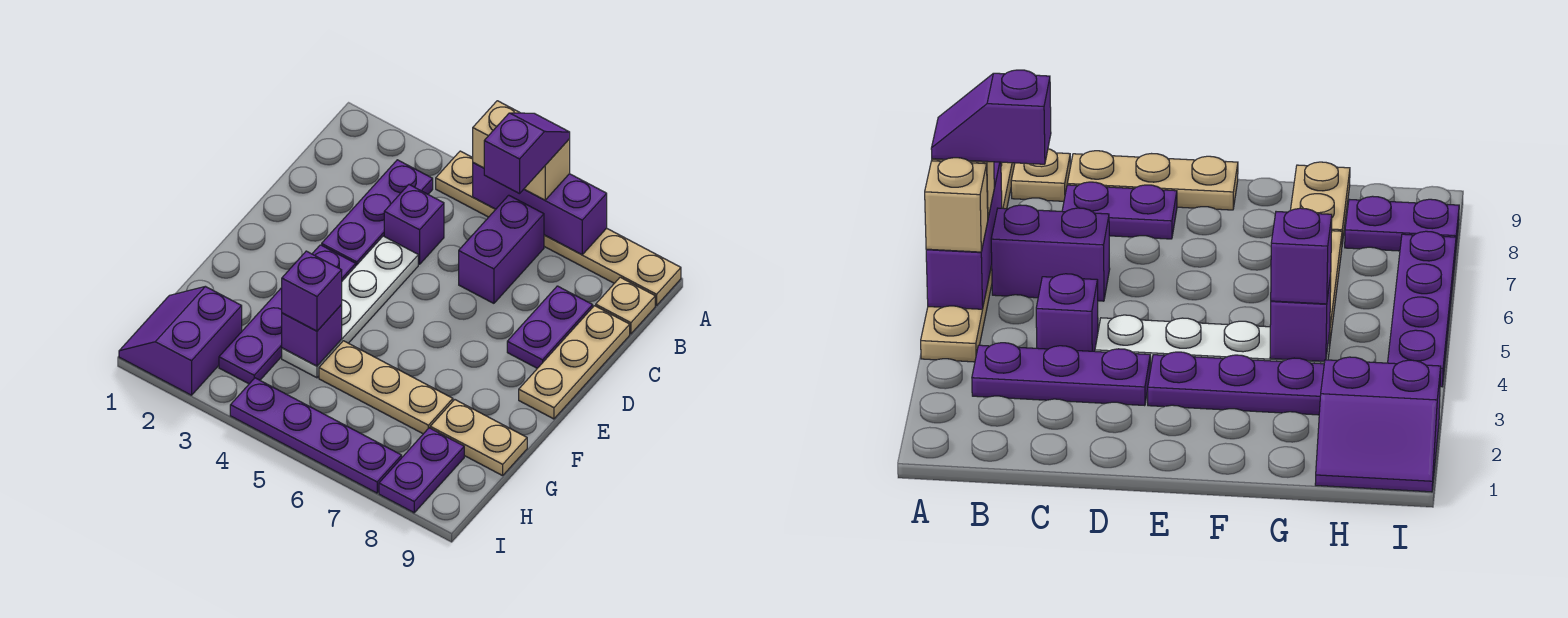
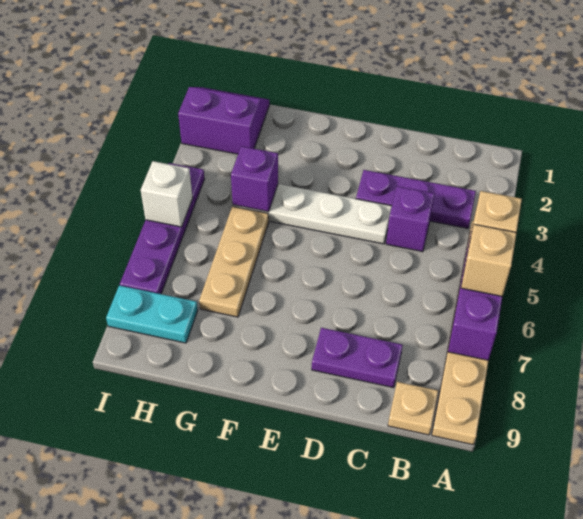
purple 1x2 slope [484,113,570,194] -> none
purple 1x2 brick [459,195,544,303] -> none
tan 1x3 plate [519,306,630,419] -> none
purple 1x4 plate [219,245,356,384] -> none
purple 1x1 brick [282,251,342,331] -> none
tan 1x2 plate [430,400,527,476] -> none
purple 1x2 plate [379,428,464,513] -> cyan 1x2 plate [106,285,198,343]
none -> white 1x1 brick [141,161,193,227]

